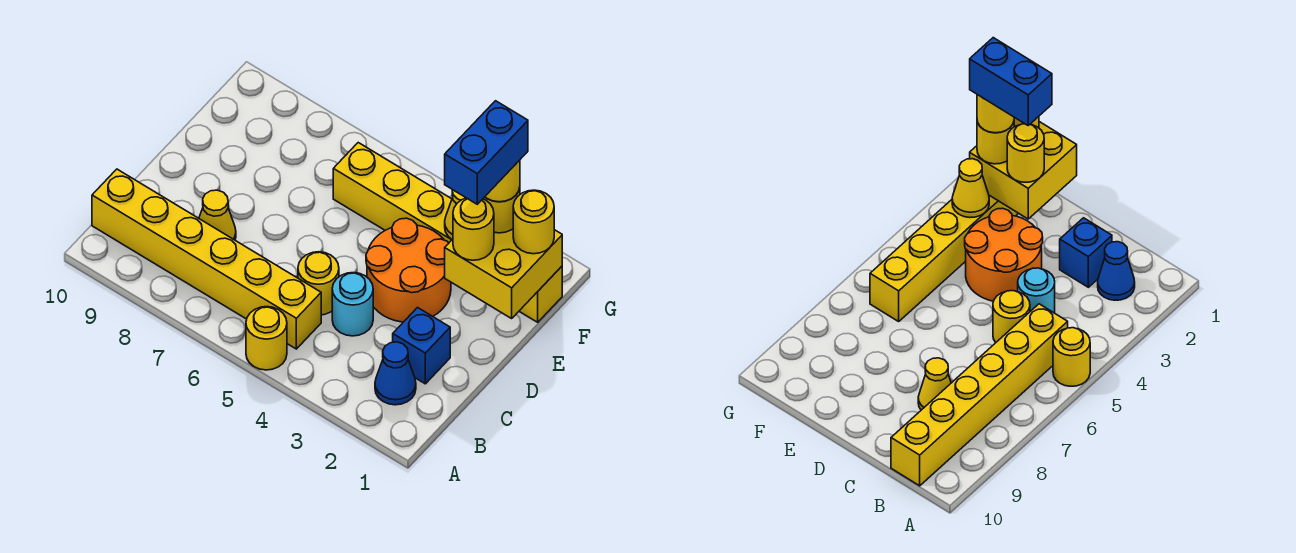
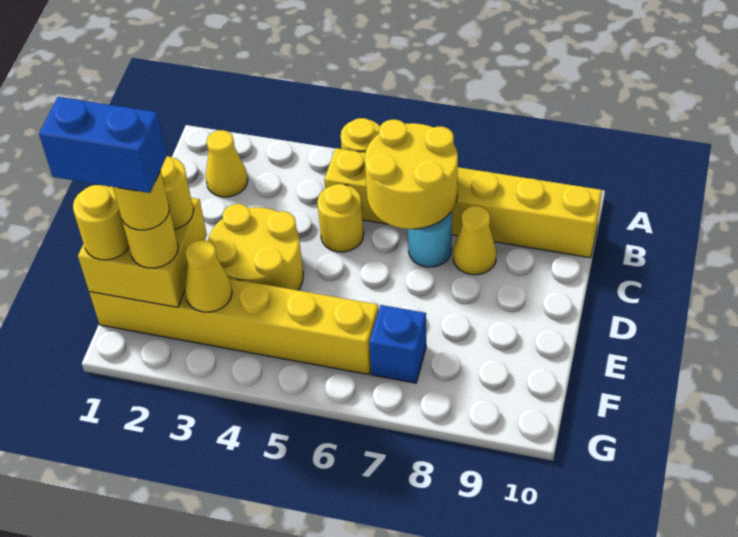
blue 1x1 cone [375,342,416,405] -> yellow 1x1 cone [206,130,248,197]
none -> yellow 2x2 round brick [365,120,458,229]
blue 1x1 brick [393,308,450,384] -> blue 1x1 brick moved to [369,305,426,383]
cyan 1x1 round brick [332,273,373,336] -> cyan 1x1 round brick moved to [408,212,452,267]
orange 2x2 round brick [366,218,451,322] -> yellow 2x2 round brick [208,204,303,290]
blue 1x2 brick [445,101,528,204] -> blue 1x2 brick turned to [39,97,167,193]

